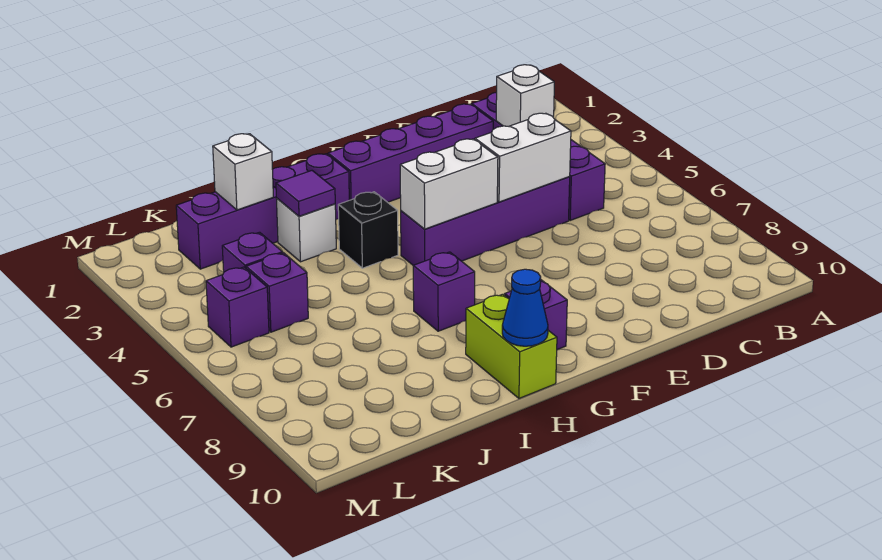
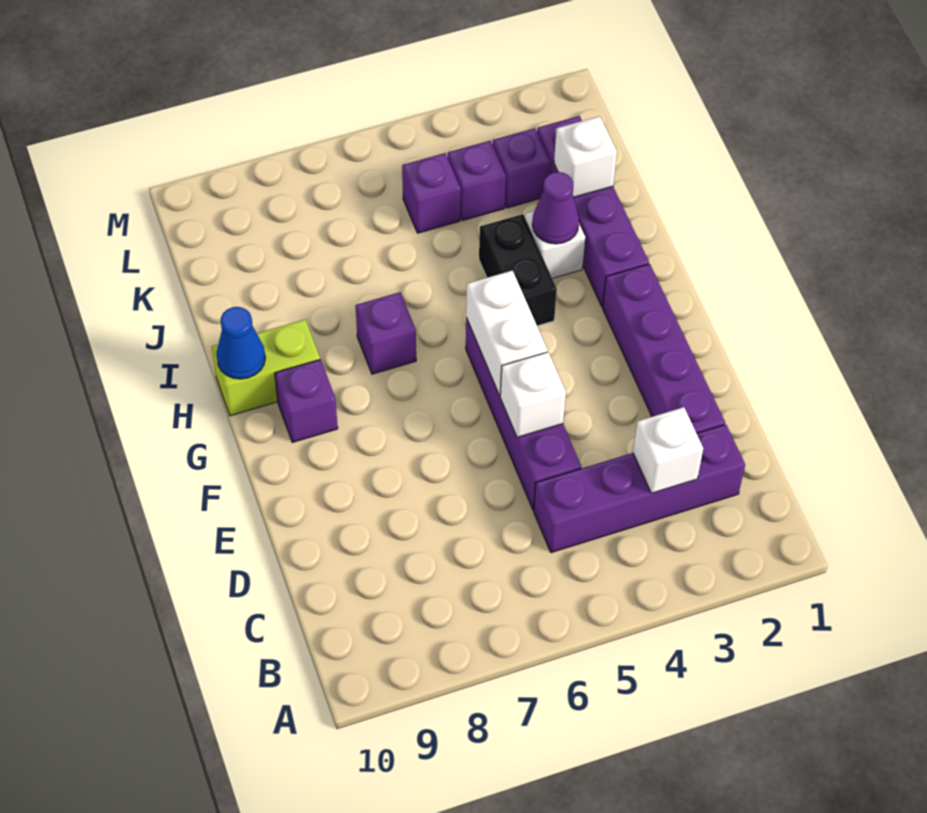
white 1x2 brick [475,113,571,202] -> white 1x1 brick [500,352,566,437]
black 1x1 brick [338,192,398,268] -> black 1x2 brick [479,214,557,326]
purple 1x1 tile [276,171,335,216] -> purple 1x1 cone [532,172,579,244]
purple 1x1 brick [206,267,269,347] -> purple 1x1 brick moved to [492,128,551,208]

